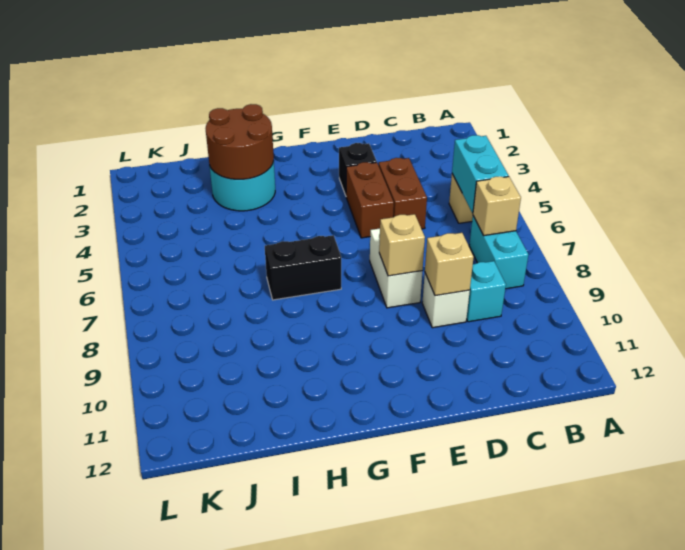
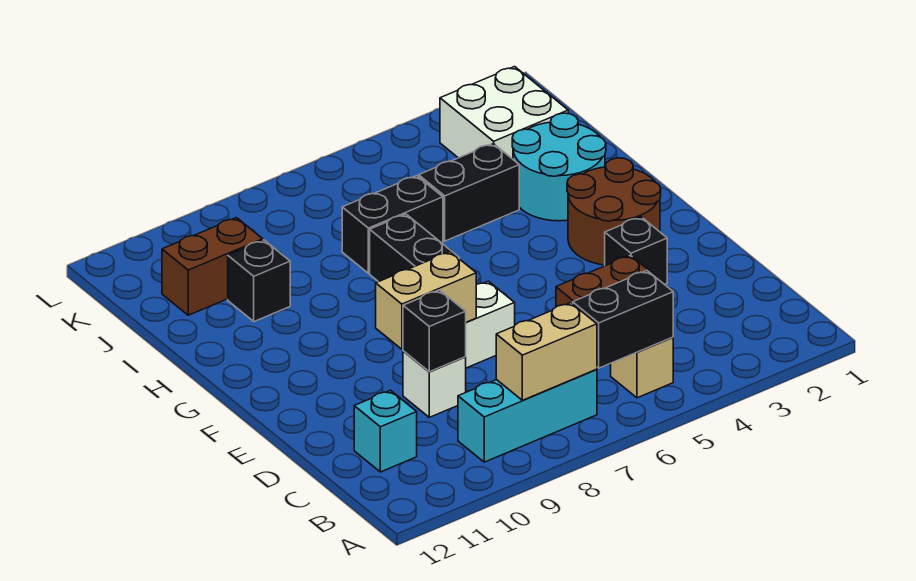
cyan 1x2 brick [452,135,509,213] -> black 1x2 brick [573,271,673,368]
cyan 1x2 brick [469,216,528,289] -> cyan 1x3 brick [458,369,597,462]
tan 1x1 brick [473,177,521,236] -> tan 1x2 brick [496,303,597,400]
cyan 1x1 brick [466,261,506,322] -> cyan 1x1 brick moved to [354,390,417,472]
tan 1x1 brick [425,233,474,296] -> black 1x1 brick [403,290,466,372]
brown 1x2 brick [346,162,394,238] -> brown 1x2 brick moved to [162,218,263,315]
tan 1x1 brick [379,214,425,276] -> tan 1x2 brick [376,252,476,349]
brown 2x2 round brick [206,104,274,179] -> brown 2x2 round brick moved to [567,158,661,265]
none -> black 1x2 brick [419,144,519,241]
none -> black 1x2 brick [342,176,443,273]
none -> black 1x1 brick [228,240,290,322]
none -> white 2x2 brick [440,67,568,159]

